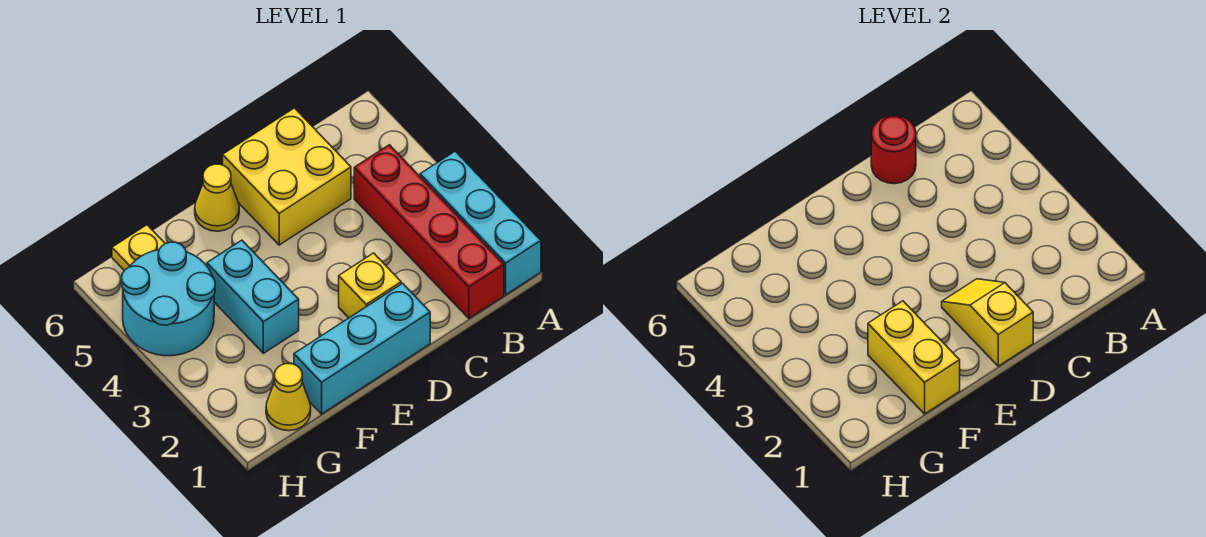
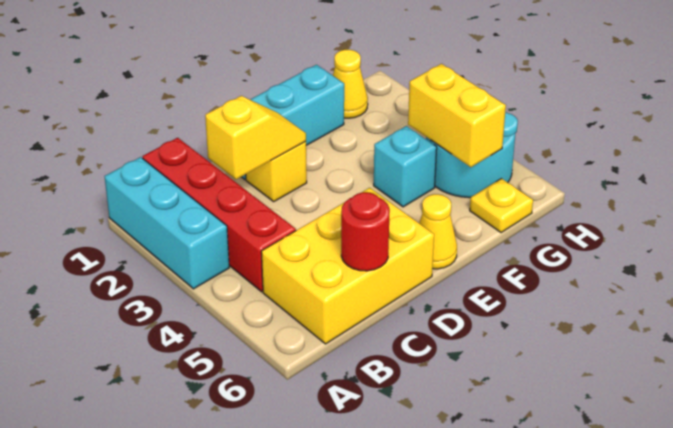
yellow 2x2 brick [223,108,351,245] -> yellow 2x3 brick [261,188,434,344]
yellow 1x2 slope [942,279,1033,366] -> yellow 1x2 slope turned to [205,96,306,179]
yellow 1x2 brick [868,301,960,414] -> yellow 1x2 brick moved to [408,64,506,167]
cyan 1x2 brick [207,240,299,353] -> cyan 1x1 brick [374,126,437,207]

